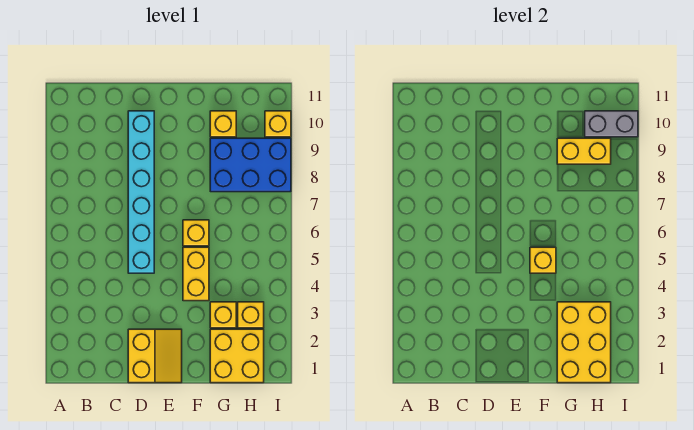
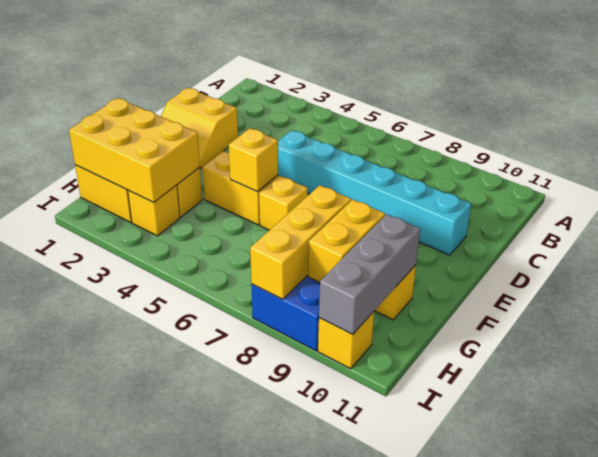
none -> yellow 1x3 brick [250,185,351,299]
grey 1x2 brick [585,111,638,137] -> grey 1x3 brick [319,214,420,335]

